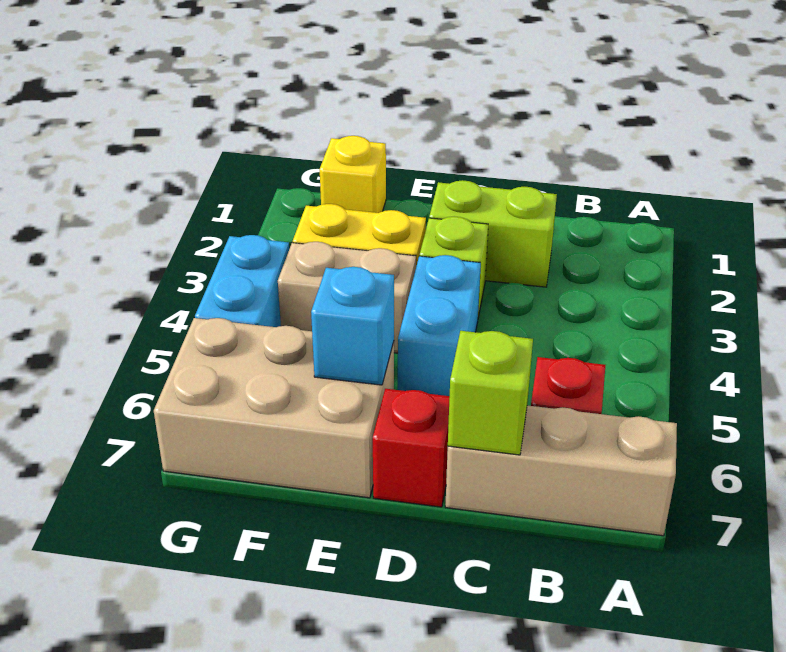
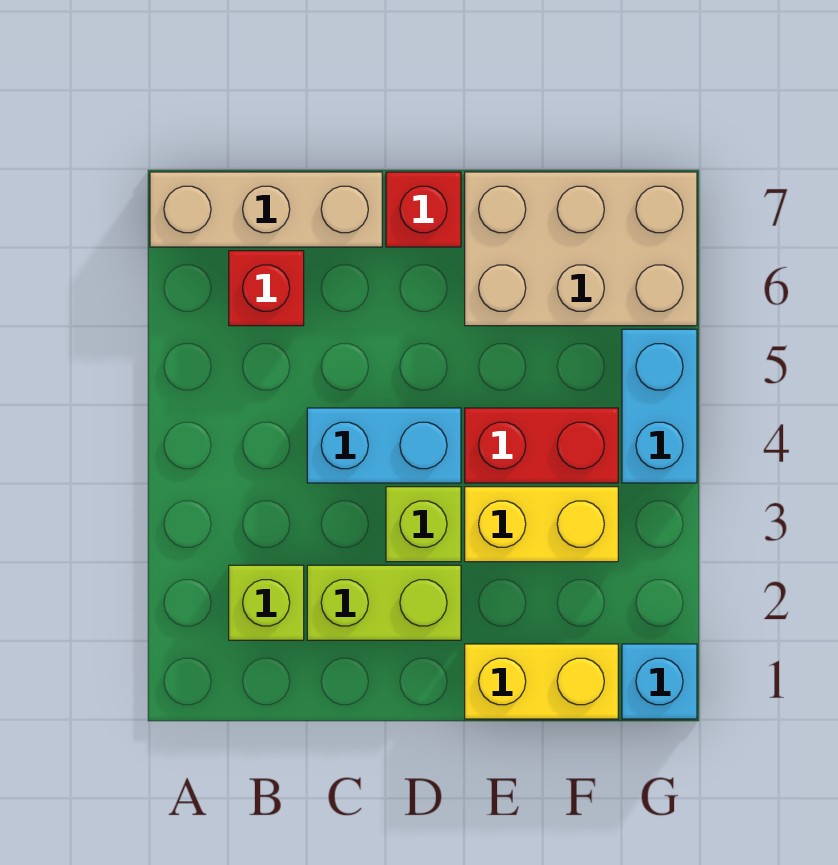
lime 1x1 brick [448,331,533,455] -> lime 1x1 brick moved to [229,565,304,640]
cyan 1x2 brick [398,255,481,396] -> cyan 1x2 brick turned to [307,408,461,483]
tan 1x2 brick [278,242,416,353] -> red 1x2 brick [465,408,618,483]
cyan 1x1 brick [311,267,394,385] -> cyan 1x1 brick moved to [622,644,697,719]
yellow 1x1 brick [320,136,386,213] -> yellow 1x2 brick [465,644,618,719]

